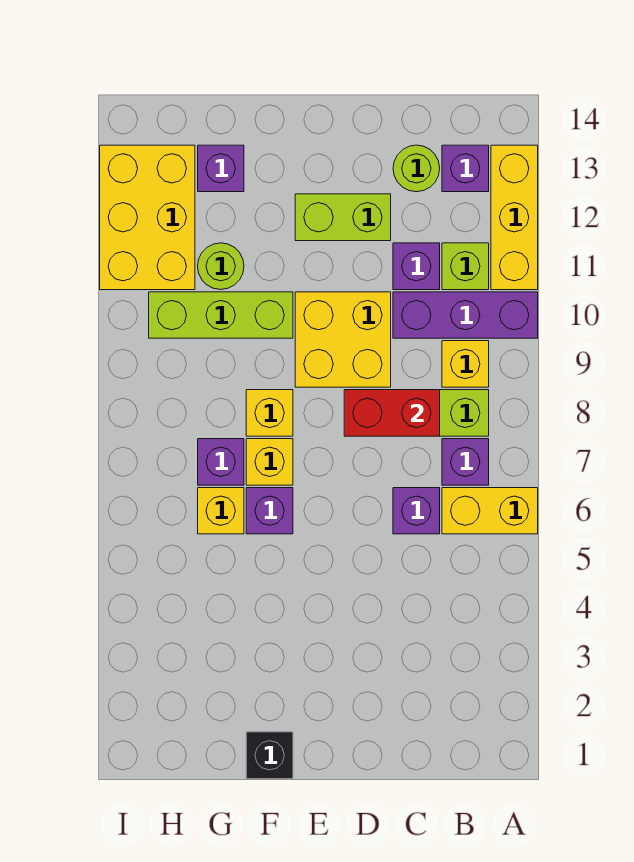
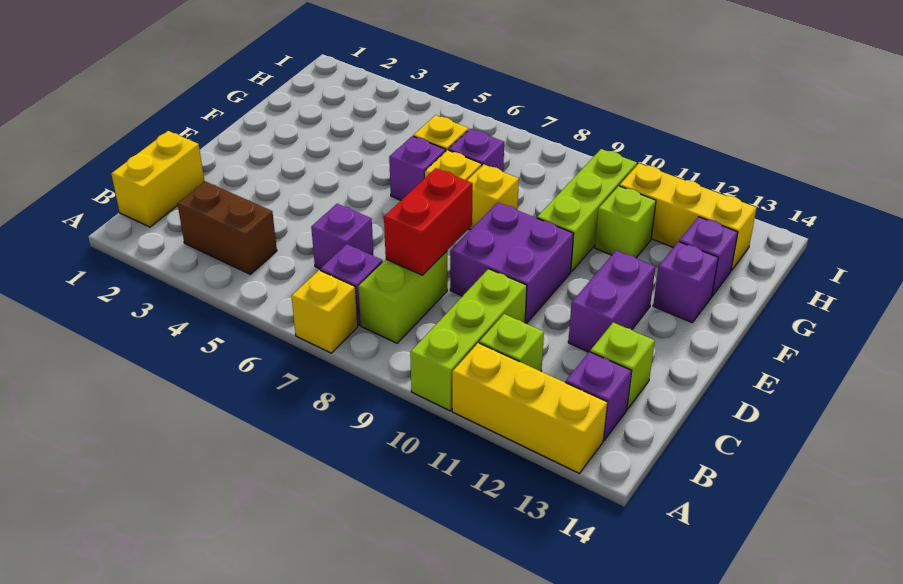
yellow 1x2 brick [442,488,538,534] -> yellow 1x2 brick moved to [111,131,204,227]
purple 1x3 brick [393,292,538,338] -> lime 1x3 brick [410,269,527,411]
none -> brown 1x2 brick [178,181,277,274]
yellow 1x1 brick [442,341,489,387] -> yellow 1x1 brick moved to [291,270,358,353]
purple 1x1 brick [393,243,440,290] -> purple 1x1 brick moved to [653,242,718,323]
lime 1x1 round brick [393,145,440,192] -> lime 1x1 brick [590,323,655,409]
yellow 2x2 brick [295,292,391,387] -> purple 2x2 brick [450,202,574,324]
lime 1x2 brick [295,194,391,241] -> purple 1x2 brick [568,251,655,352]
black 1x1 brick [246,732,293,779] -> none
lime 1x1 round brick [198,243,244,290] -> lime 1x1 brick [595,186,656,258]
yellow 2x3 brick [100,145,195,290] -> yellow 1x3 brick [620,163,757,271]

